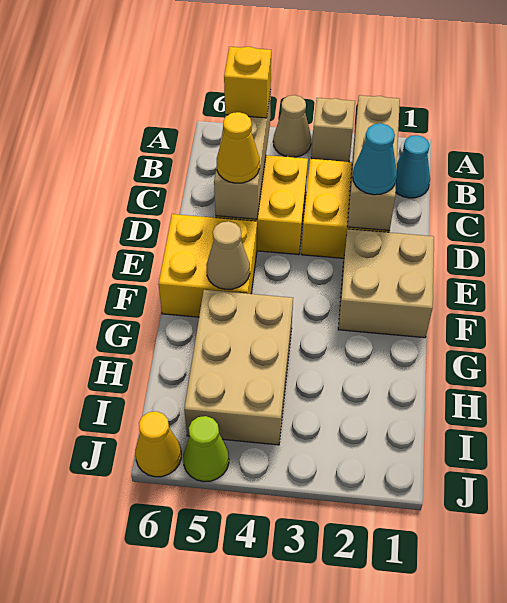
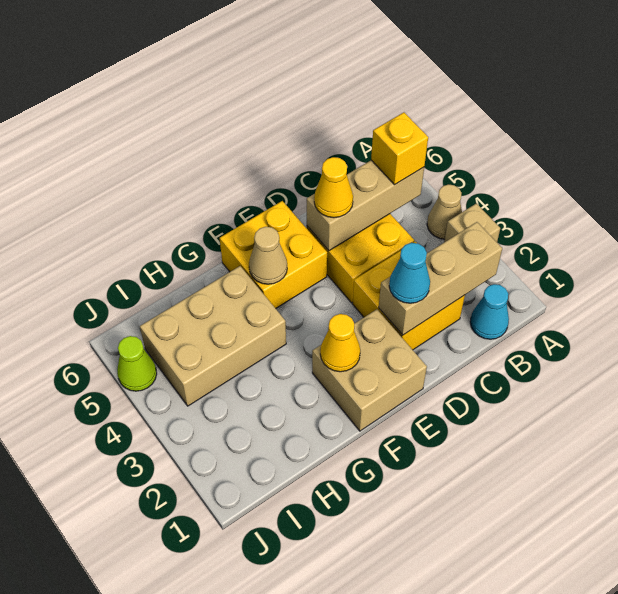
yellow 1x1 cone [135,411,181,477] -> yellow 1x1 cone moved to [320,314,360,372]

